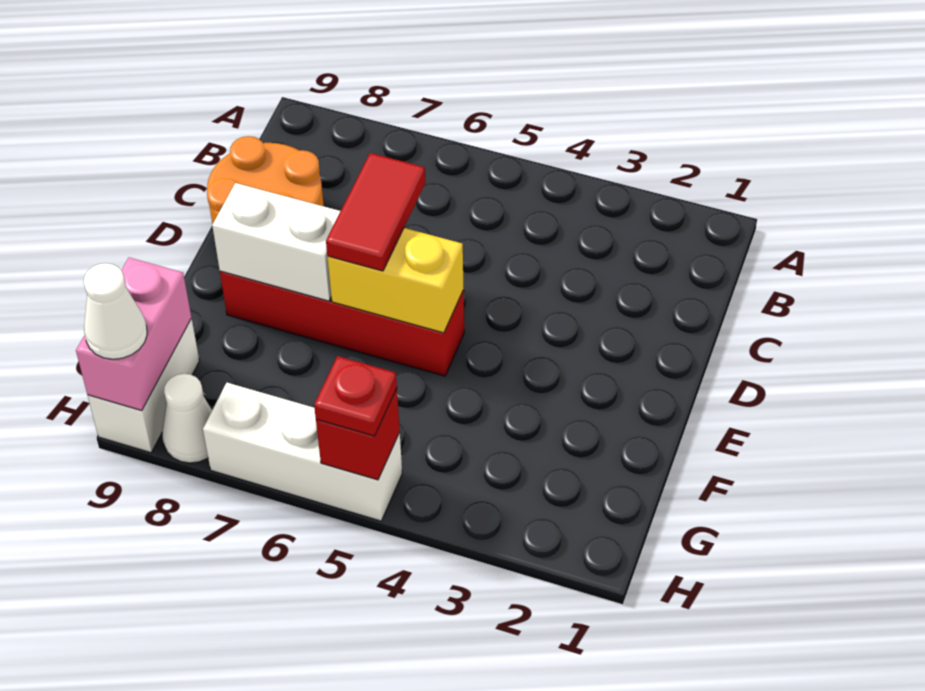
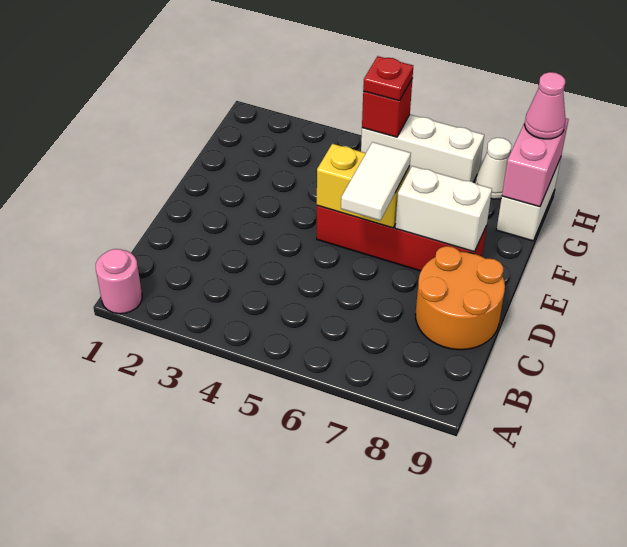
none -> pink 1x1 round brick [96,249,142,314]
red 1x2 tile [326,153,425,271] -> white 1x2 tile [341,142,411,220]
white 1x1 cone [84,263,147,359] -> pink 1x1 cone [524,72,566,139]

